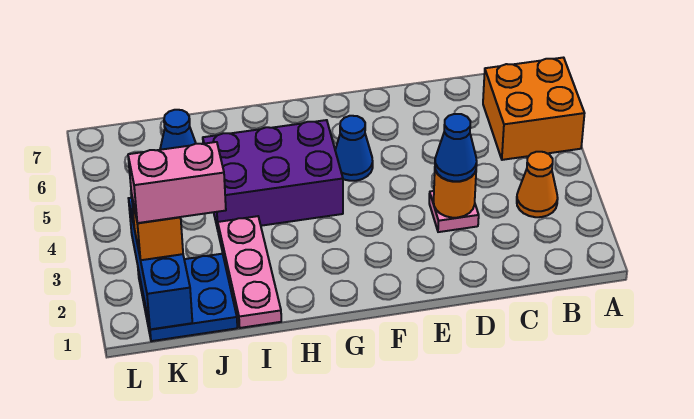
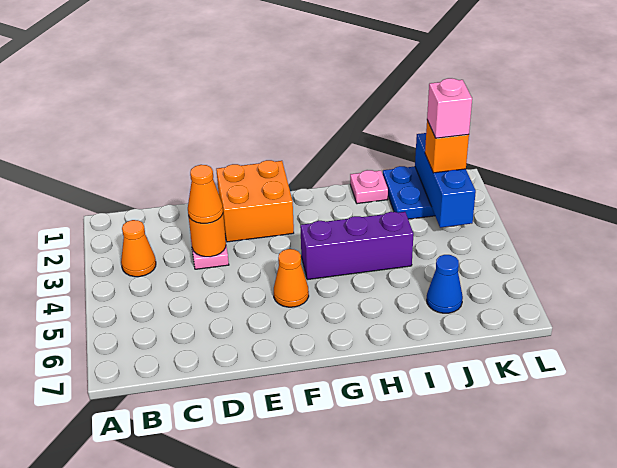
orange 2x2 brick [483,58,585,160] -> orange 2x2 brick moved to [216,160,294,242]
blue 1x1 cone [435,114,477,181] -> orange 1x1 cone [188,165,223,223]
blue 1x1 cone [335,116,373,181] -> orange 1x1 cone [274,249,309,307]
purple 2x3 brick [203,120,343,230] -> purple 1x3 brick [300,212,413,280]
pink 1x3 plate [218,216,281,328] -> pink 1x1 plate [350,170,388,204]
pink 1x2 brick [128,142,226,223] -> pink 1x1 brick [427,78,472,138]

